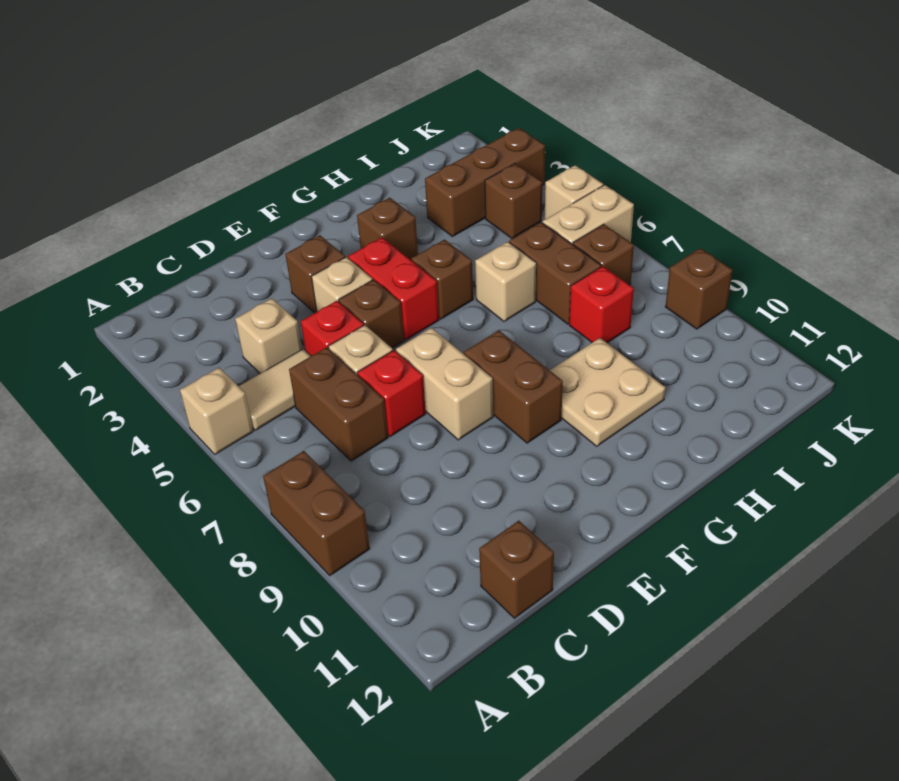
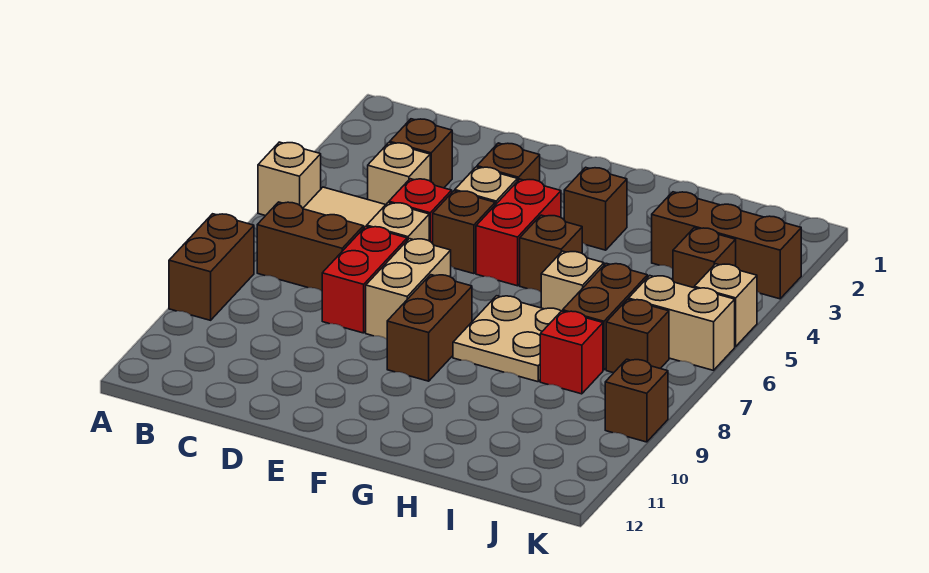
brown 1x2 brick [289,347,388,461] -> brown 1x2 brick turned to [257,202,364,291]
brown 1x1 brick [479,521,554,618] -> brown 1x1 brick moved to [390,119,452,188]
red 1x1 brick [357,350,426,437] -> red 1x2 brick [322,226,407,333]
tan 2x2 plate [550,338,666,446] -> tan 2x2 plate moved to [453,296,561,382]

